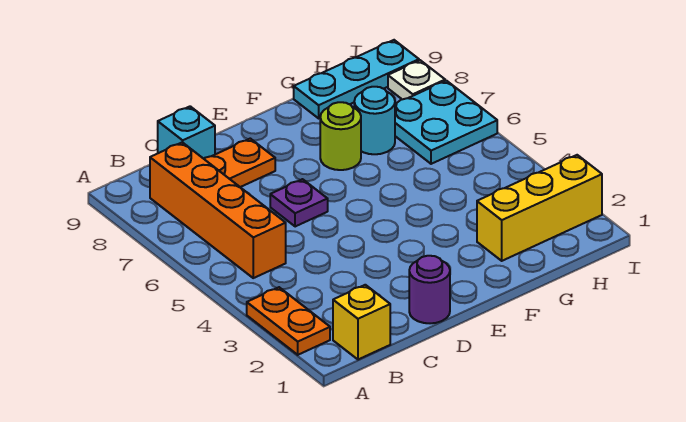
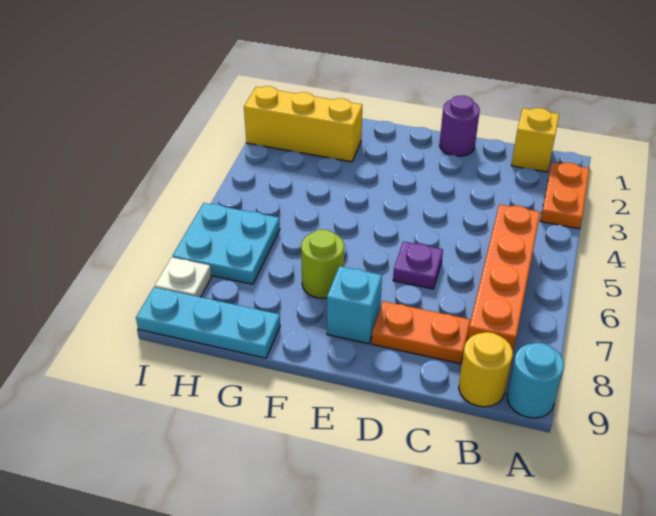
none -> yellow 1x1 round brick [459,332,513,407]
cyan 1x1 brick [158,106,215,159] -> cyan 1x1 brick moved to [327,266,382,344]
cyan 1x1 round brick [354,87,395,154] -> cyan 1x1 round brick moved to [507,343,564,418]

